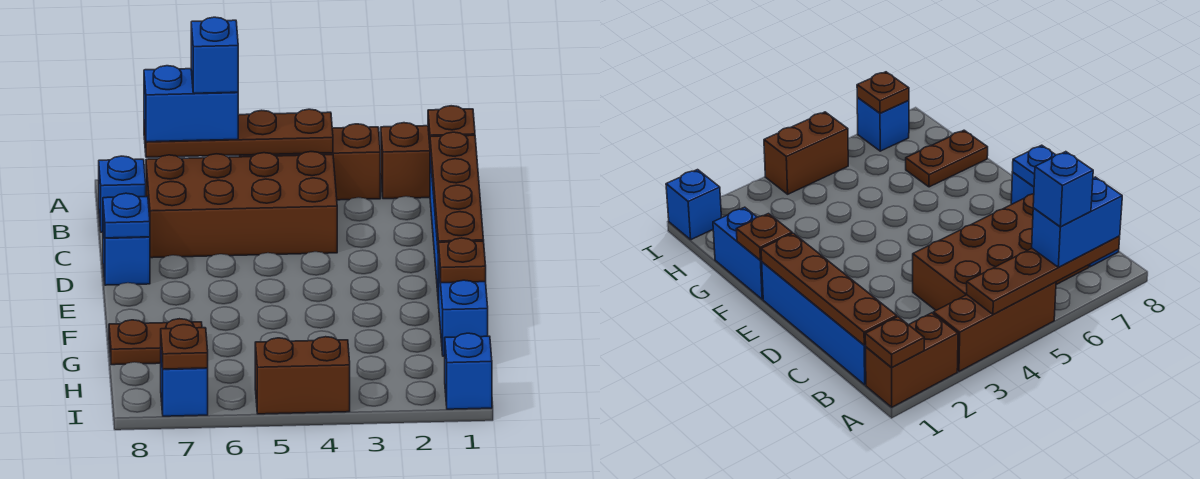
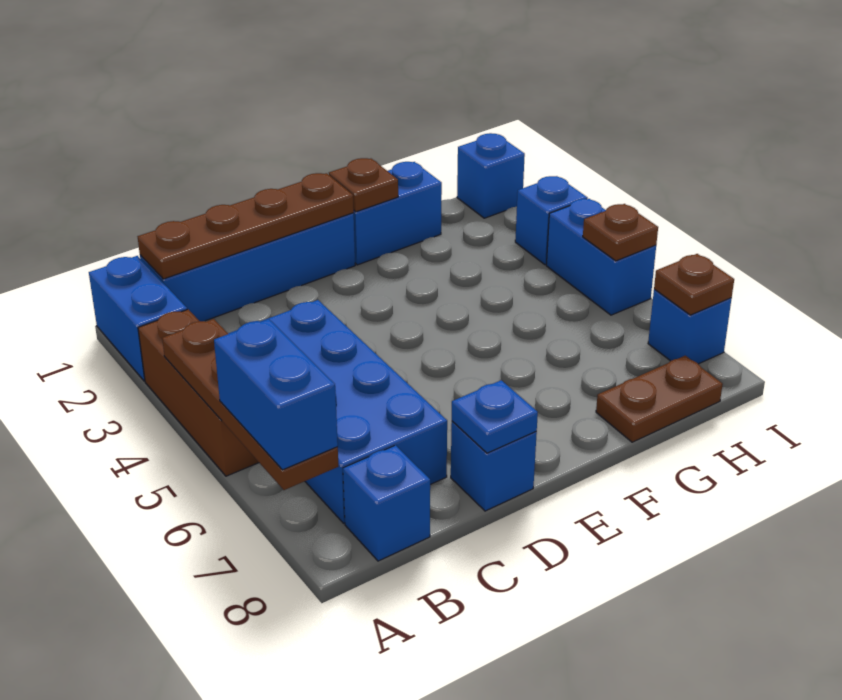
brown 1x2 brick [381,123,430,199] -> blue 1x2 brick [89,256,187,381]
brown 1x1 plate [428,106,475,143] -> brown 1x1 plate moved to [583,204,658,261]
blue 1x1 brick [191,17,238,93] -> blue 1x1 brick moved to [515,176,588,265]
brown 2x4 brick [146,152,337,258] -> blue 2x4 brick [228,300,447,523]
brown 1x2 plate [109,319,202,365] -> brown 1x2 plate turned to [596,356,723,442]
brown 1x2 brick [255,337,350,414] -> blue 1x2 brick [546,199,656,315]

